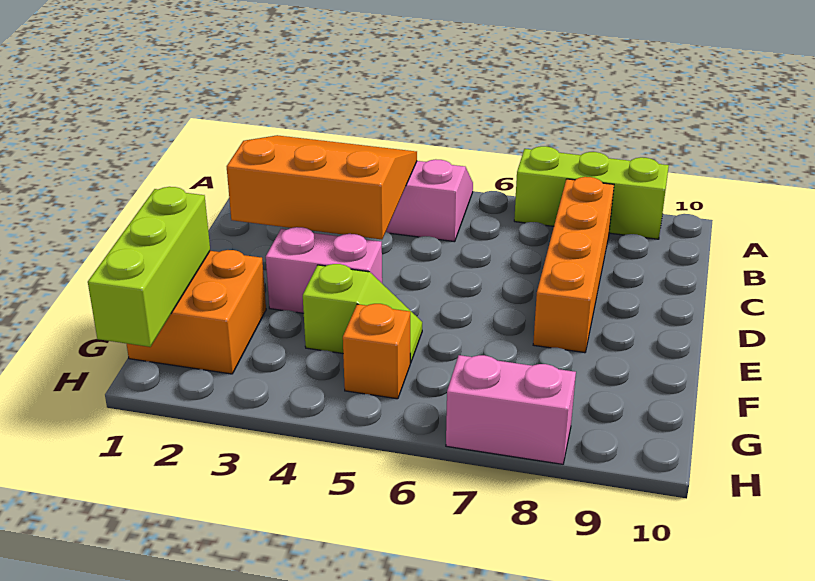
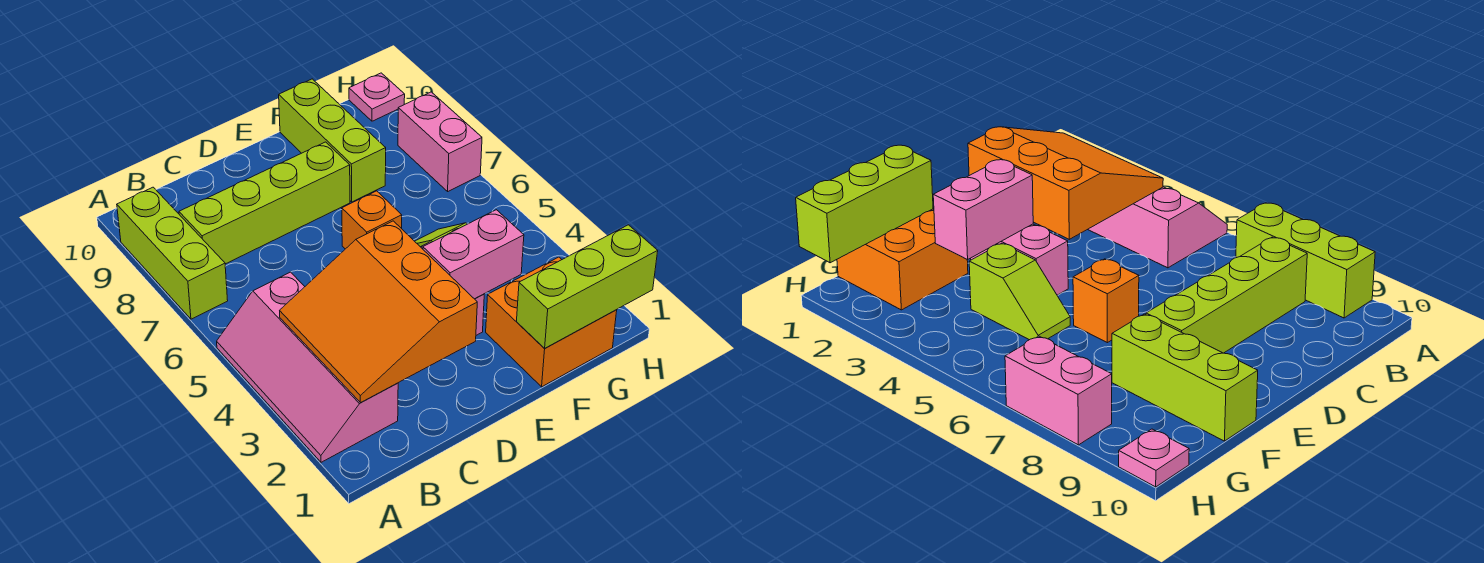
orange 1x4 brick [533,177,614,353] -> lime 1x4 brick [179,142,350,264]
none -> pink 1x2 brick [423,210,524,299]
none -> lime 1x3 brick [279,79,386,202]
orange 1x1 brick [343,304,410,399] -> orange 1x1 brick moved to [342,191,402,249]
none -> pink 1x1 plate [349,73,405,121]

